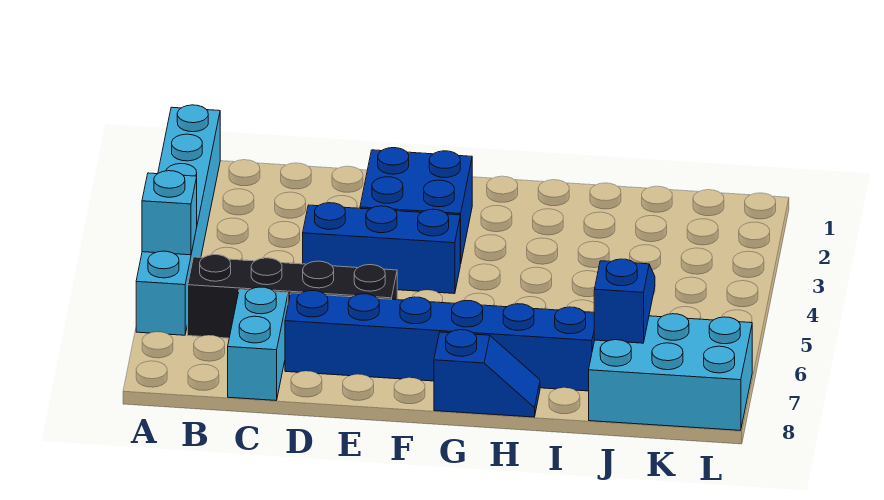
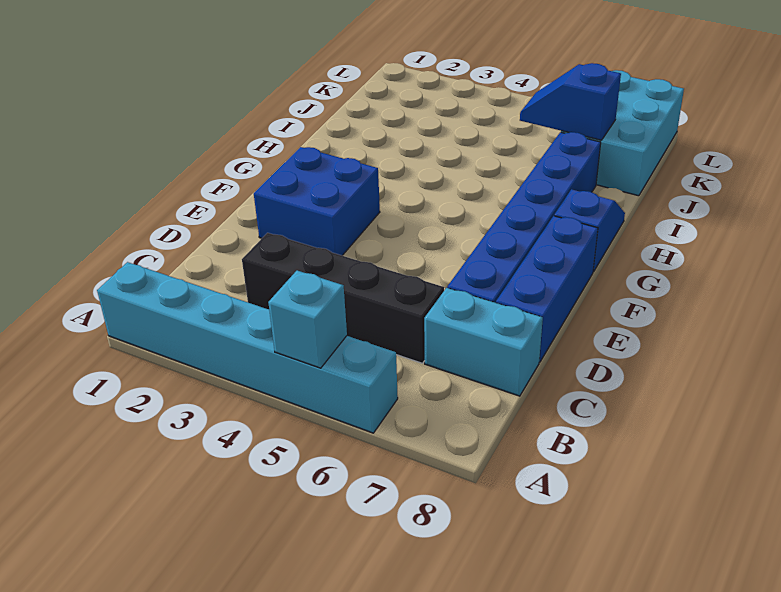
black 1x4 brick [188,255,397,338] -> black 1x4 brick turned to [242,233,444,363]
blue 1x3 brick [303,203,460,294] -> blue 1x3 brick moved to [496,216,598,362]

